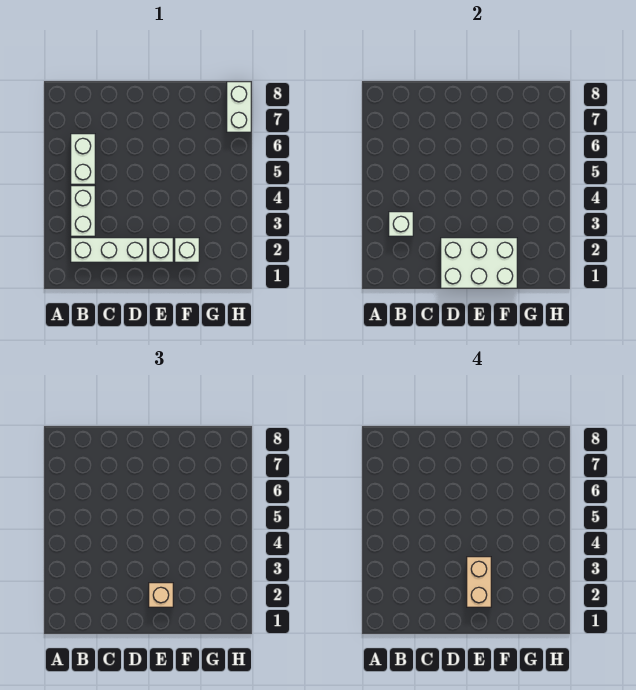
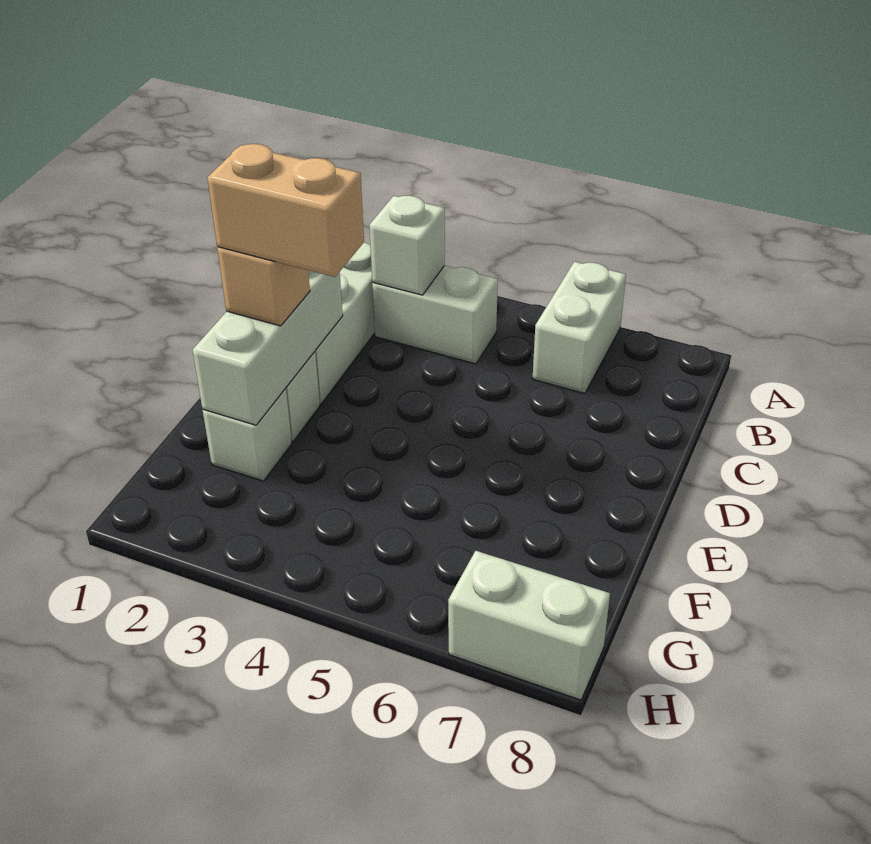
white 1x2 brick [71,134,95,184] -> white 1x2 brick turned to [533,262,626,393]
white 2x3 brick [441,238,517,288] -> white 1x3 brick [193,270,343,425]

